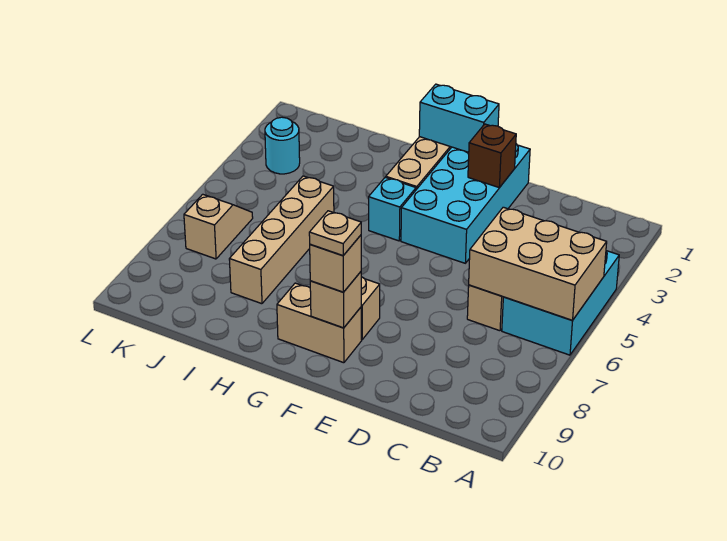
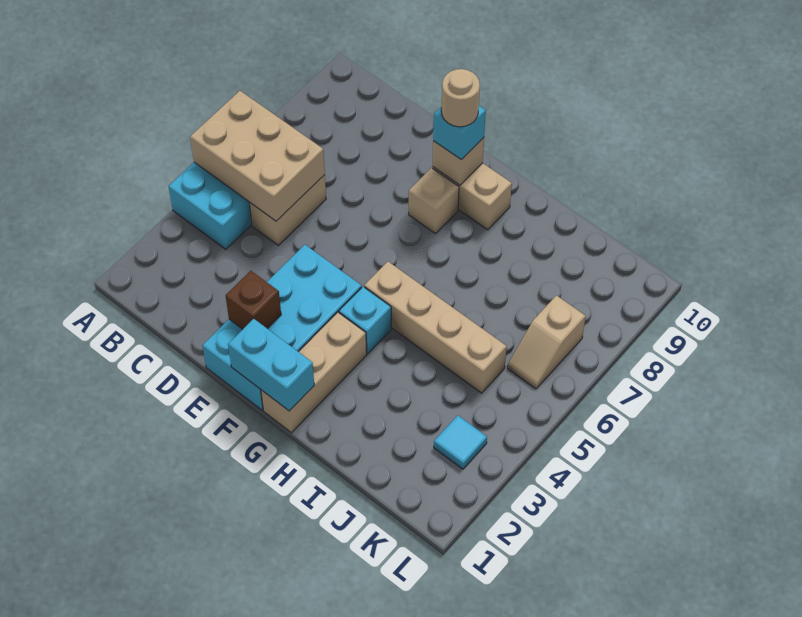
tan 1x1 brick [310,235,361,292] -> cyan 1x1 brick [433,106,486,160]
tan 1x1 plate [309,211,361,256] -> tan 1x1 round brick [441,69,480,127]
tan 1x4 brick [229,176,334,304] -> tan 1x4 brick turned to [364,262,507,393]
cyan 1x1 round brick [265,117,300,174] -> cyan 1x1 tile [434,416,487,469]

